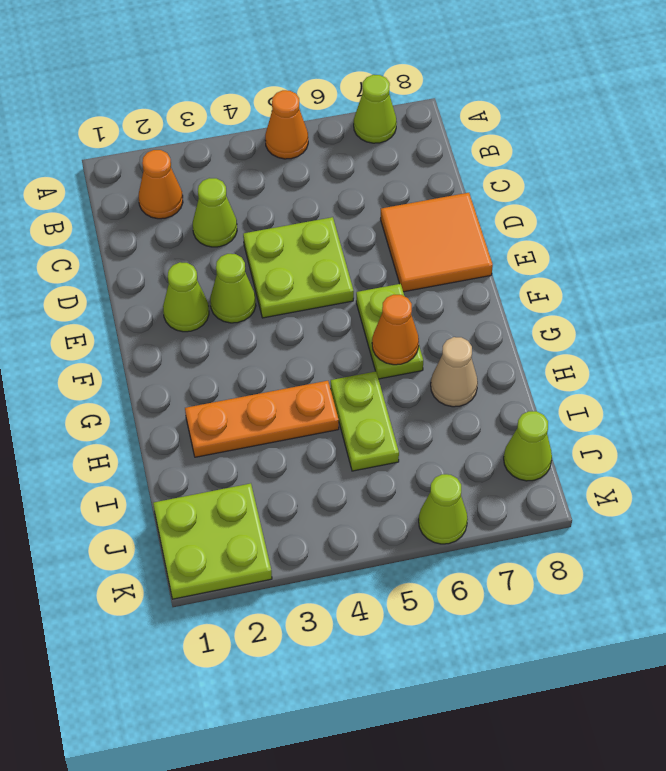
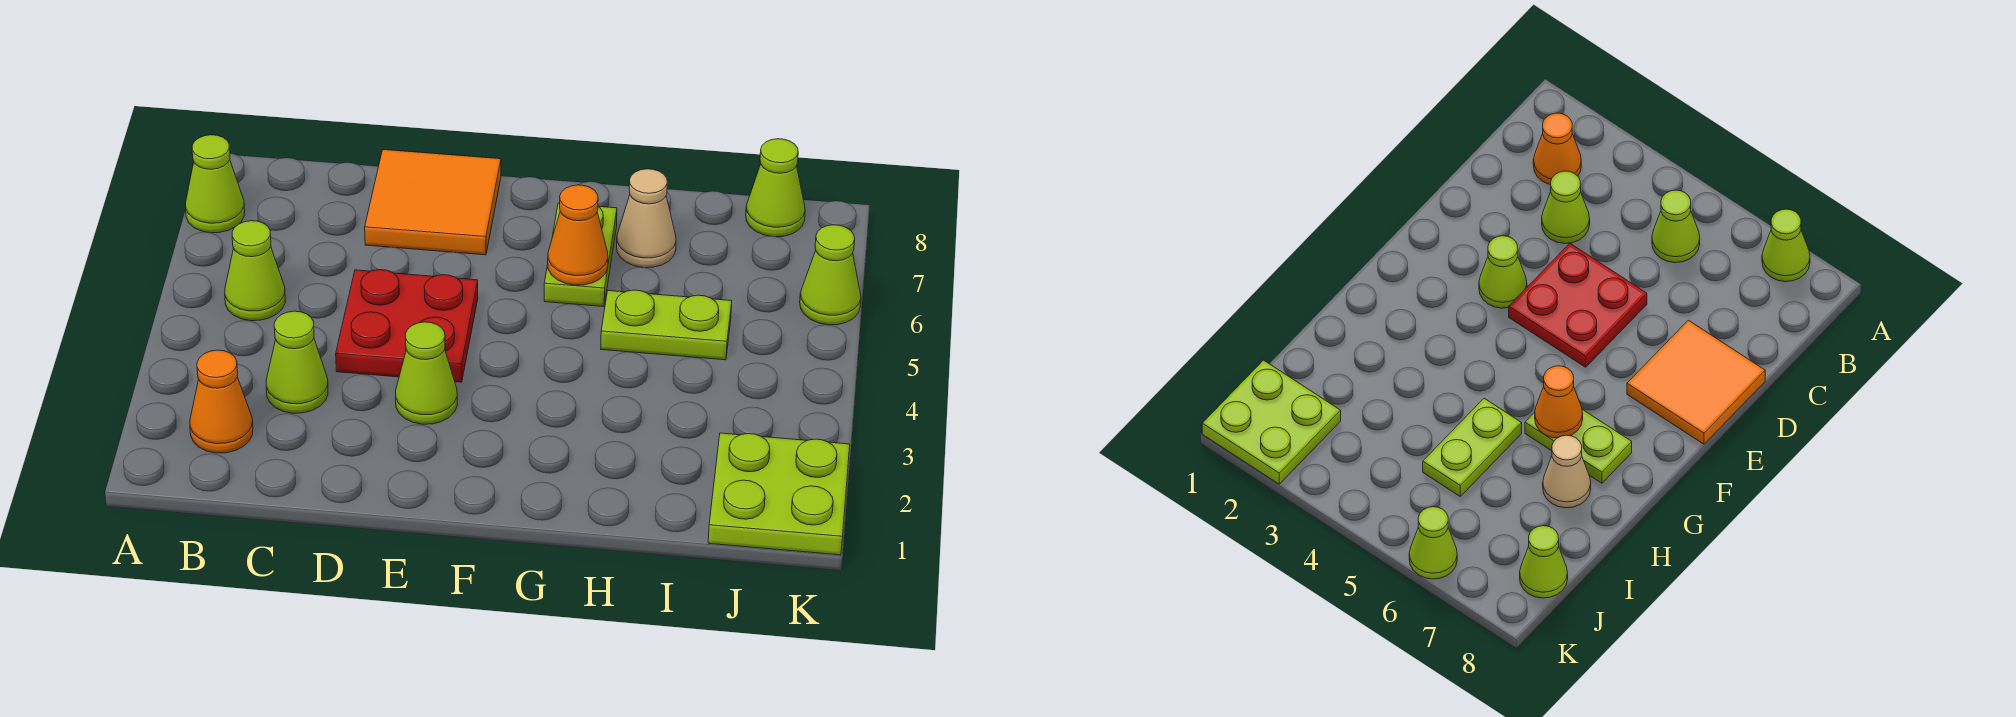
orange 1x1 cone [265,90,308,159] -> none
lime 2x2 plate [243,217,354,318] -> red 2x2 plate [336,270,478,382]
lime 1x1 cone [163,262,209,332] -> lime 1x1 cone moved to [225,221,285,321]
lime 1x2 plate [356,284,423,379] -> lime 1x2 plate turned to [544,203,617,307]
orange 1x3 plate [185,381,339,457] -> none

